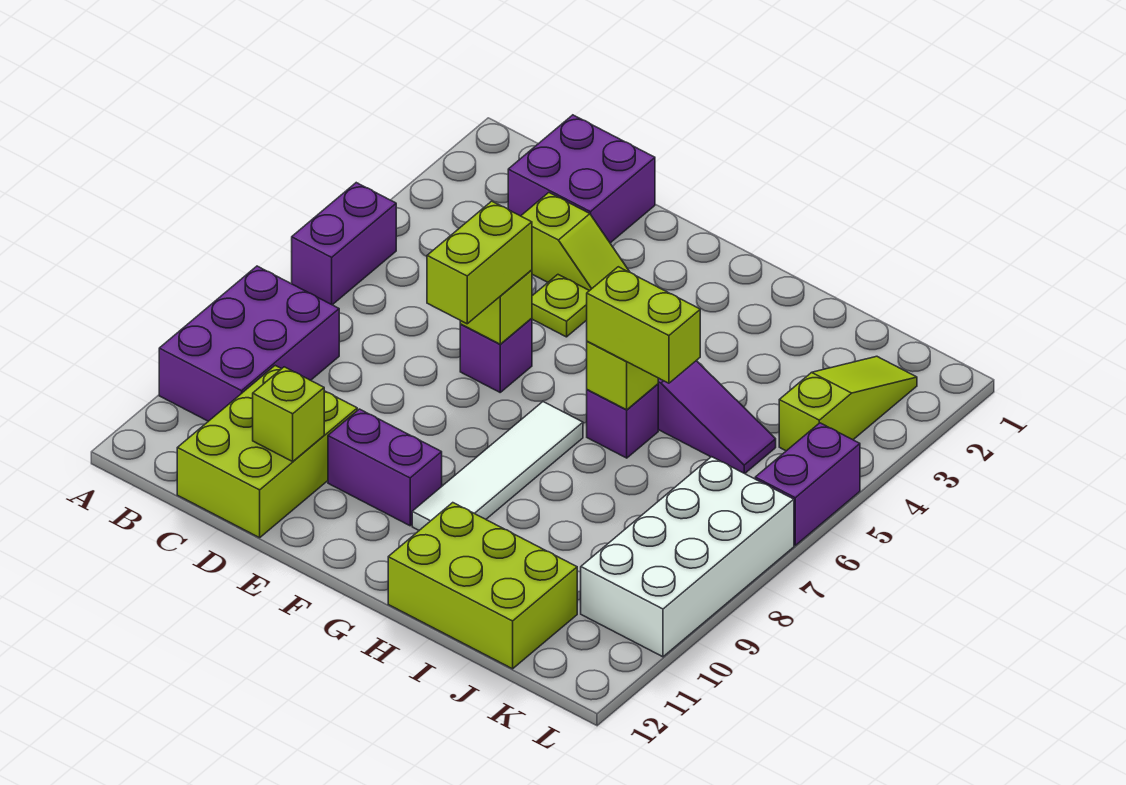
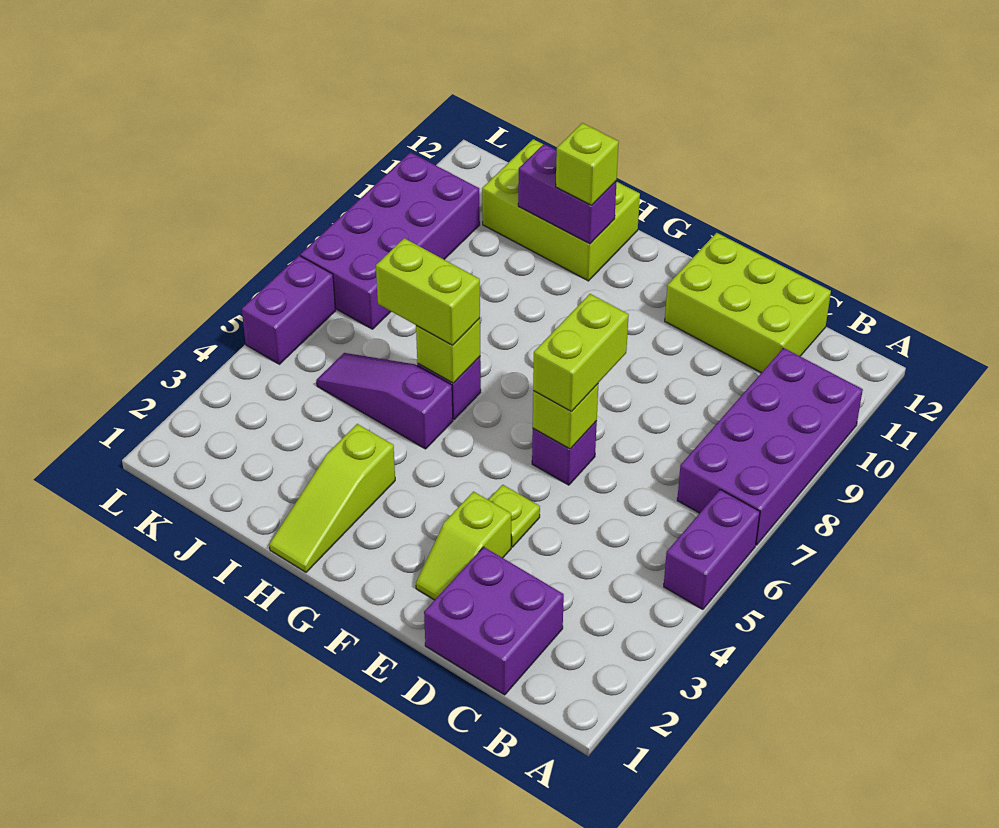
purple 2x3 brick [159,266,339,421] -> purple 2x4 brick [677,348,863,545]
lime 2x3 brick [177,366,357,538] -> lime 2x3 brick turned to [665,233,831,373]
lime 1x2 slope [521,193,629,291] -> lime 1x2 slope turned to [416,492,511,600]
lime 1x1 brick [253,367,324,461] -> lime 1x1 brick moved to [556,123,619,206]
purple 1x2 brick [328,409,442,526] -> purple 1x2 brick moved to [518,144,617,244]
white 1x4 tile [412,402,583,530] -> none
lime 1x3 slope [779,356,917,451] -> lime 1x3 slope moved to [269,424,395,572]
white 2x4 brick [581,457,794,657] -> purple 2x4 brick [300,152,480,329]

